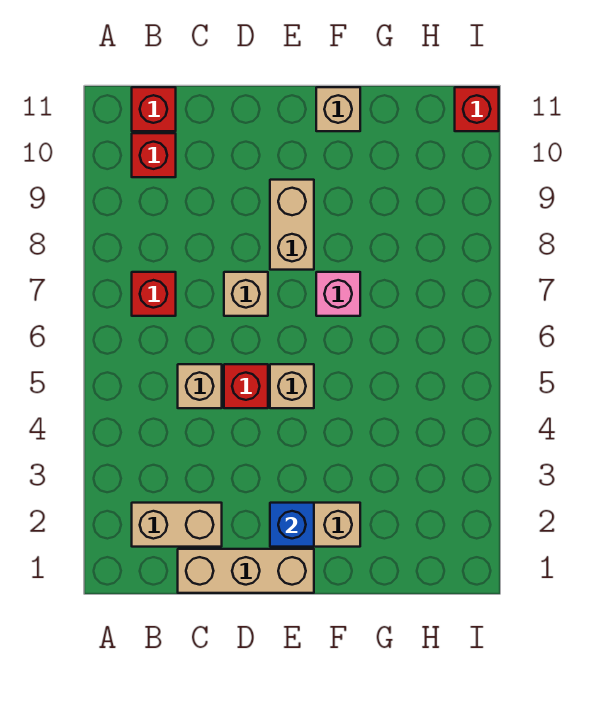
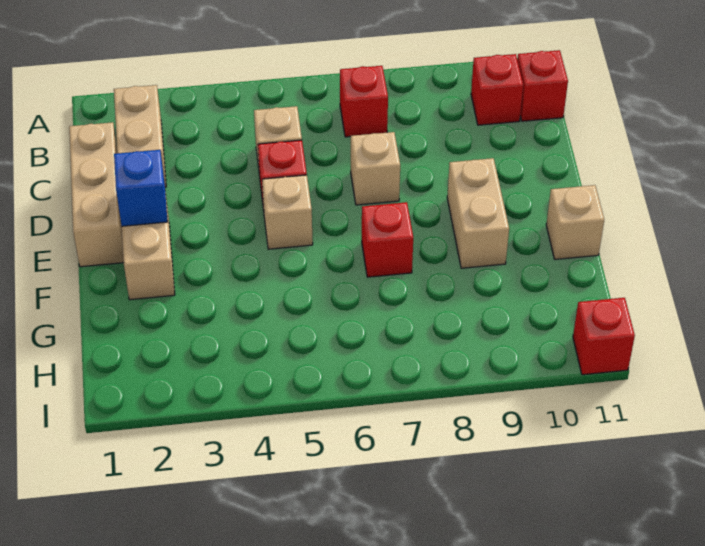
tan 1x2 brick [270,180,314,270] -> tan 1x2 brick turned to [447,158,509,268]
pink 1x1 brick [316,272,360,316] -> red 1x1 brick [362,202,413,277]

